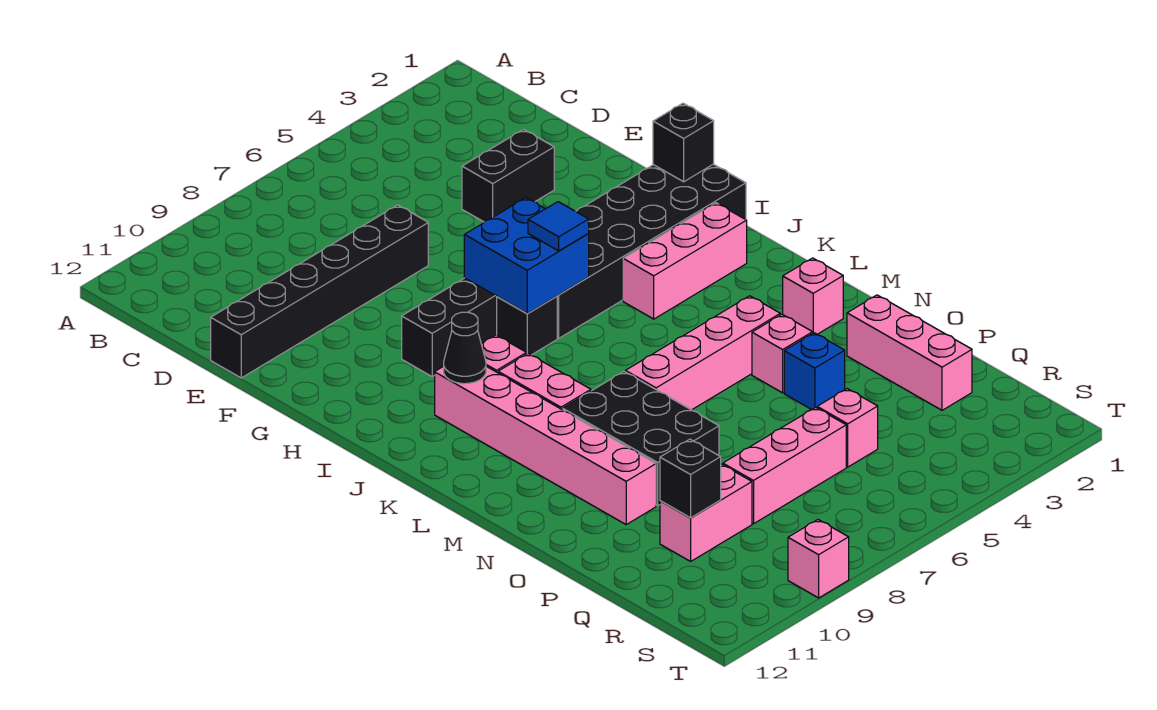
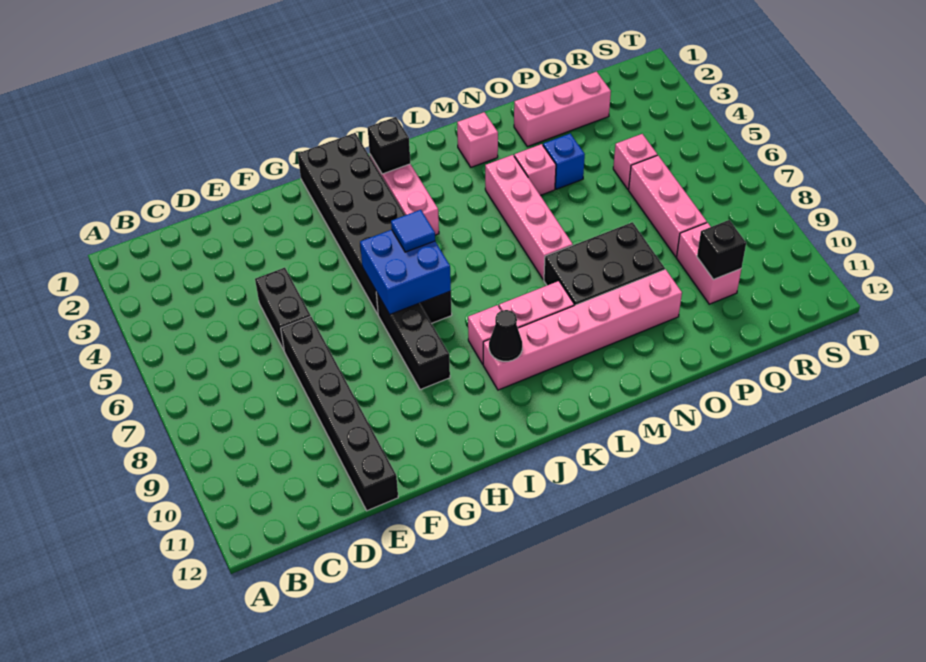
black 1x2 brick [462,129,554,222] -> black 1x2 brick moved to [255,268,311,350]
black 1x1 brick [653,103,714,182] -> black 1x1 brick moved to [368,117,410,174]
pink 1x1 brick [788,520,849,598] -> none

